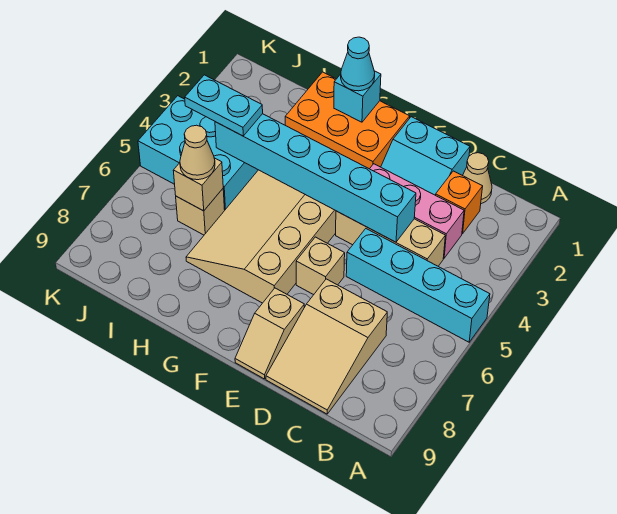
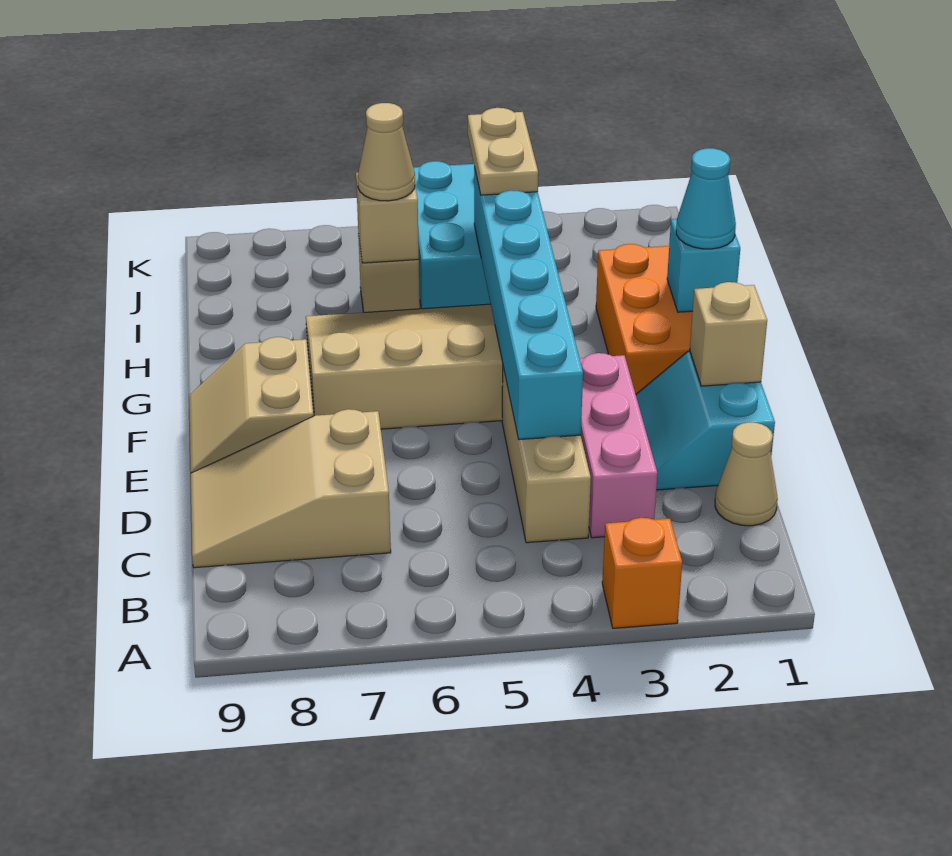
cyan 1x4 brick [346,229,490,342] -> none
orange 1x1 brick [436,171,483,234] -> orange 1x1 brick moved to [602,518,682,628]
tan 1x1 brick [296,237,345,295] -> tan 1x1 brick moved to [690,282,767,386]
tan 1x2 slope [235,288,304,379] -> tan 2x2 slope [189,337,313,473]
cyan 1x2 plate [185,75,263,136] -> tan 1x2 plate [468,108,538,195]

